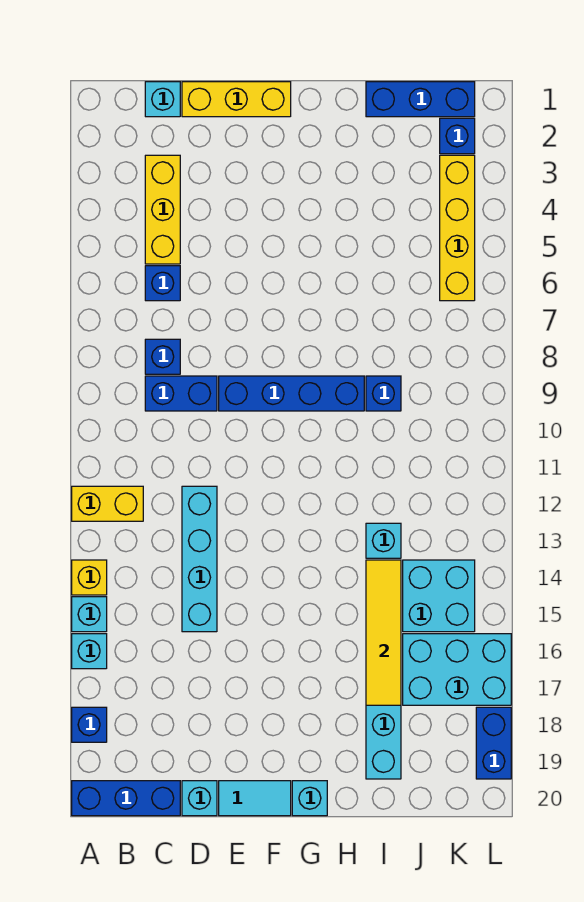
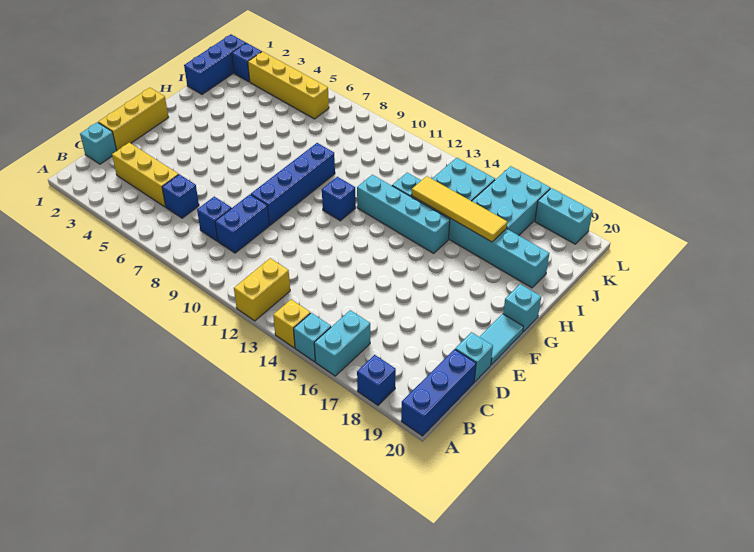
cyan 1x1 brick [72,634,107,669] -> cyan 1x2 brick [314,310,370,376]
cyan 1x4 brick [182,486,217,632] -> cyan 1x4 brick moved to [357,175,450,253]
blue 1x1 brick [366,376,401,411] -> blue 1x1 brick moved to [322,177,356,221]
blue 1x2 brick [476,707,511,779] -> cyan 1x2 brick [535,188,593,244]

